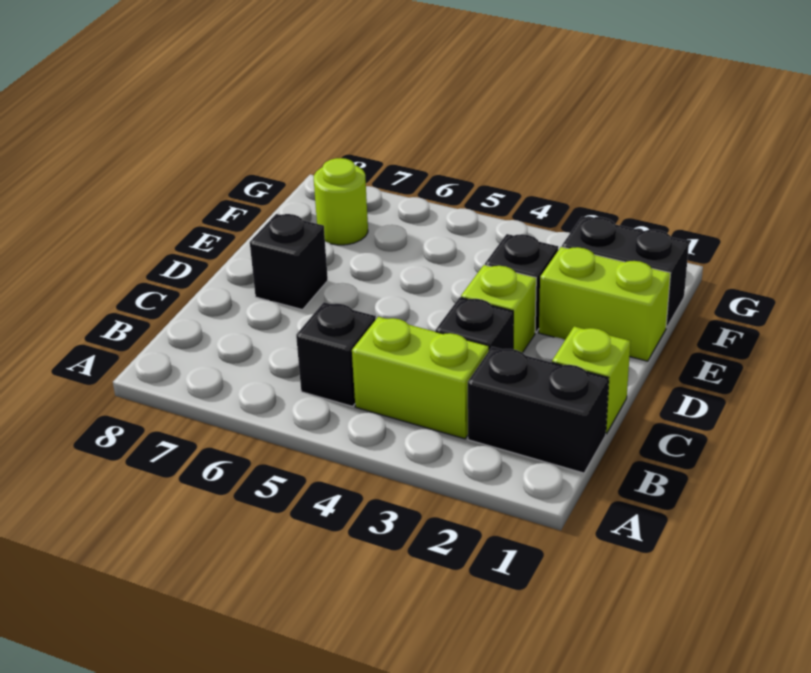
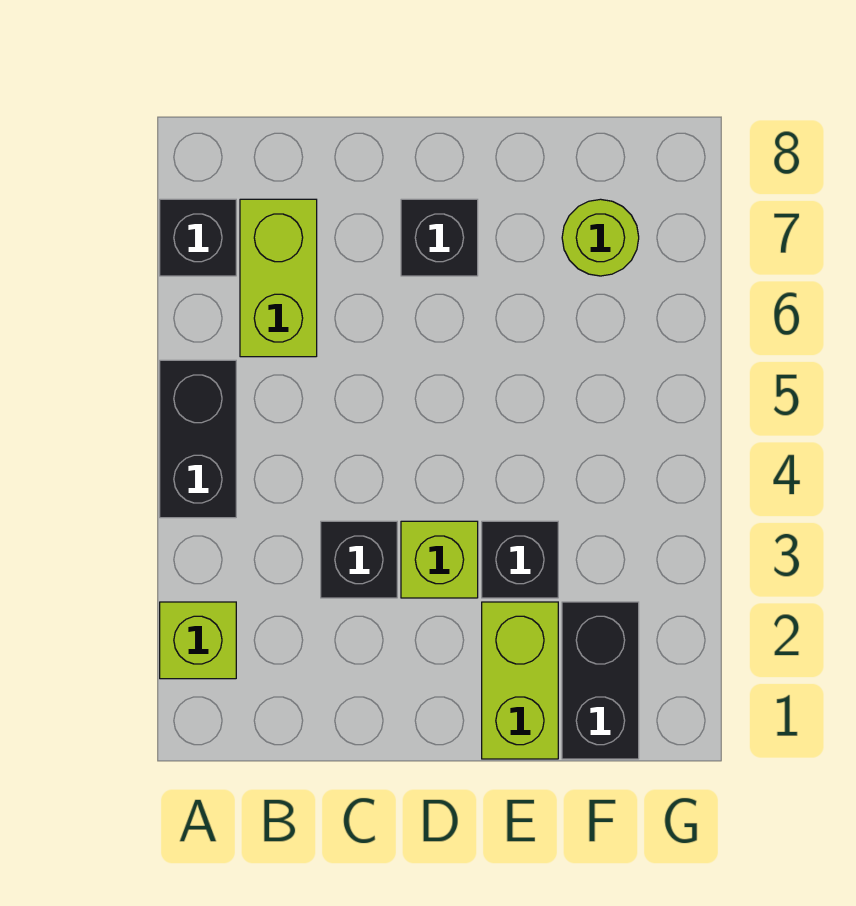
black 1x2 brick [468,347,609,473] -> black 1x2 brick moved to [160,360,236,518]
lime 1x2 brick [352,317,489,439] -> lime 1x2 brick moved to [240,199,317,357]
black 1x1 brick [296,302,376,406] -> black 1x1 brick moved to [160,199,236,276]
lime 1x1 brick [552,326,631,434] -> lime 1x1 brick moved to [160,602,236,679]

